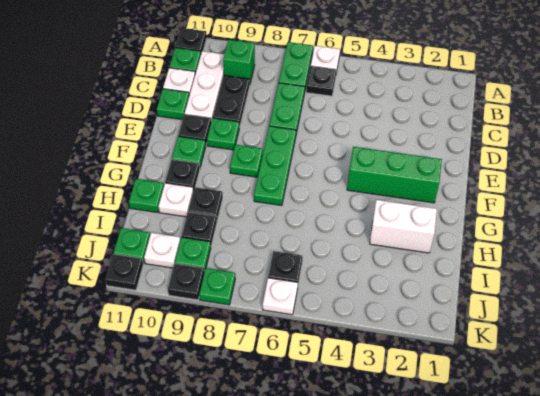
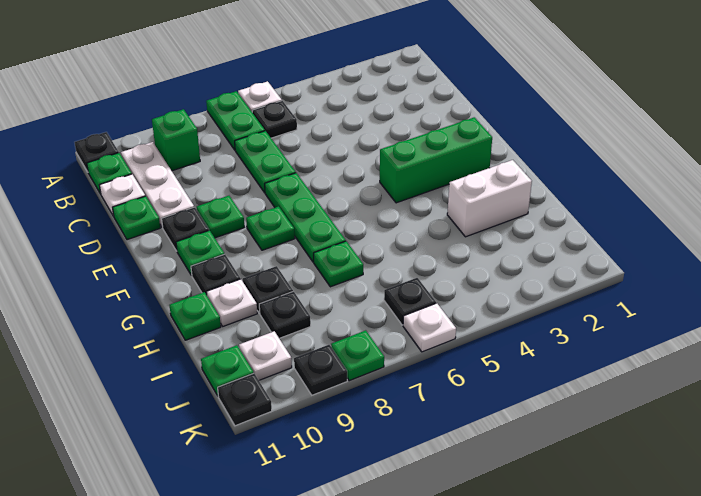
black 1x2 plate [213,75,250,127] -> none
green 1x1 plate [175,237,211,272] -> green 1x1 plate moved to [314,241,363,287]

